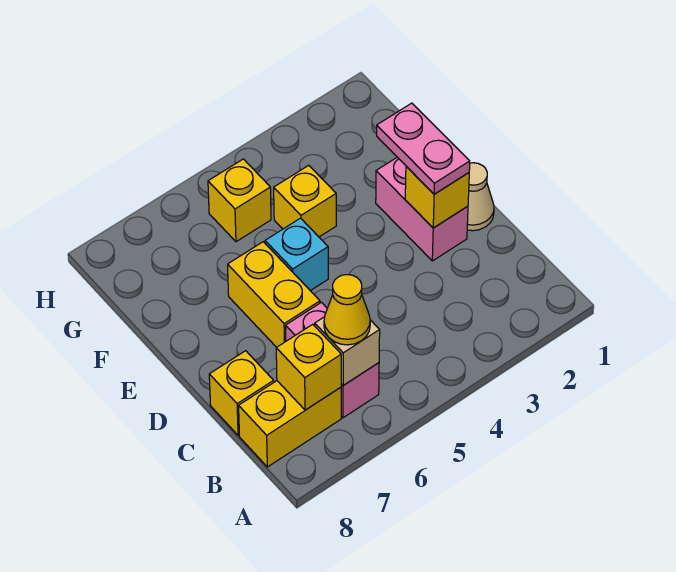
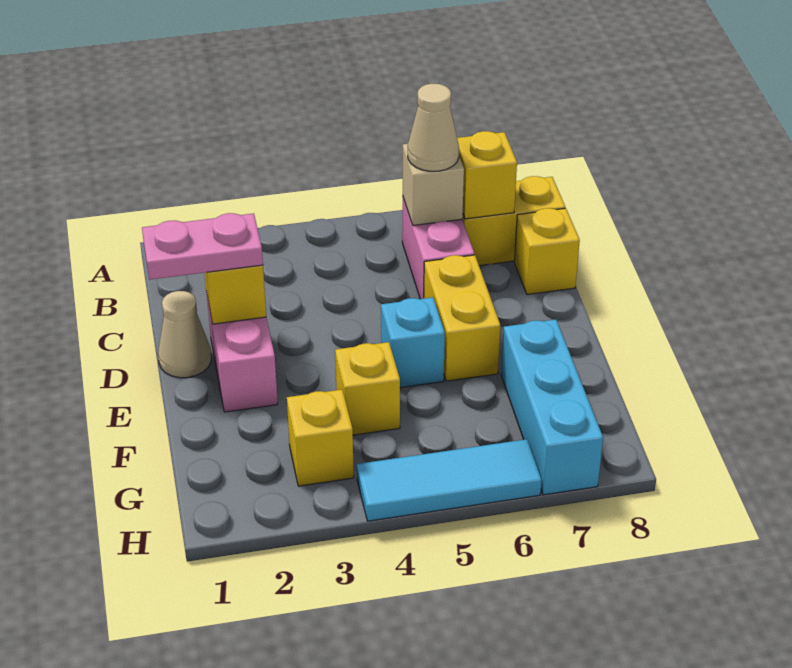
yellow 1x1 cone [324,275,370,345] -> tan 1x1 cone [408,84,459,171]
pink 1x2 plate [377,103,470,194] -> pink 1x2 plate turned to [142,213,263,280]
none -> cyan 1x3 brick [501,320,603,495]
yellow 1x1 brick [208,159,271,242] -> yellow 1x1 brick moved to [287,390,354,486]
none -> cyan 1x3 tile [357,439,541,521]

